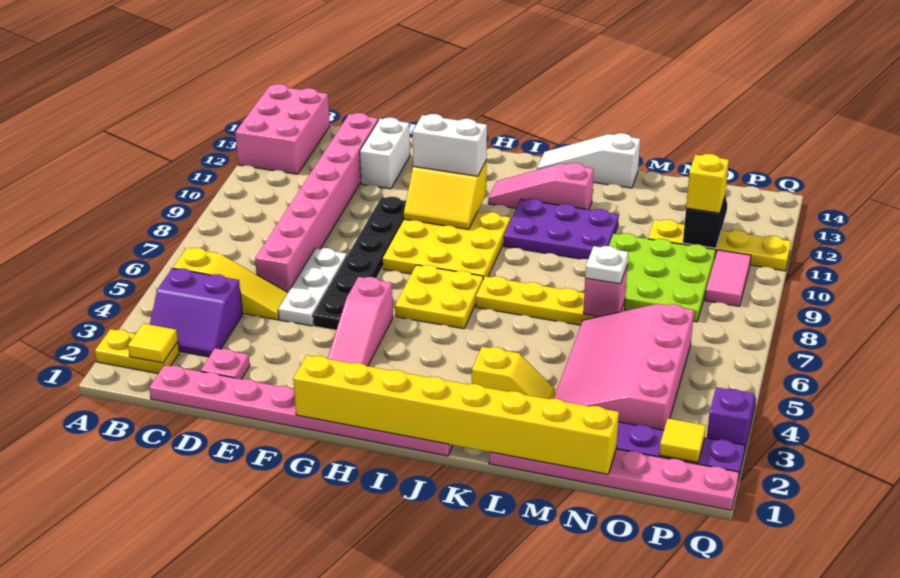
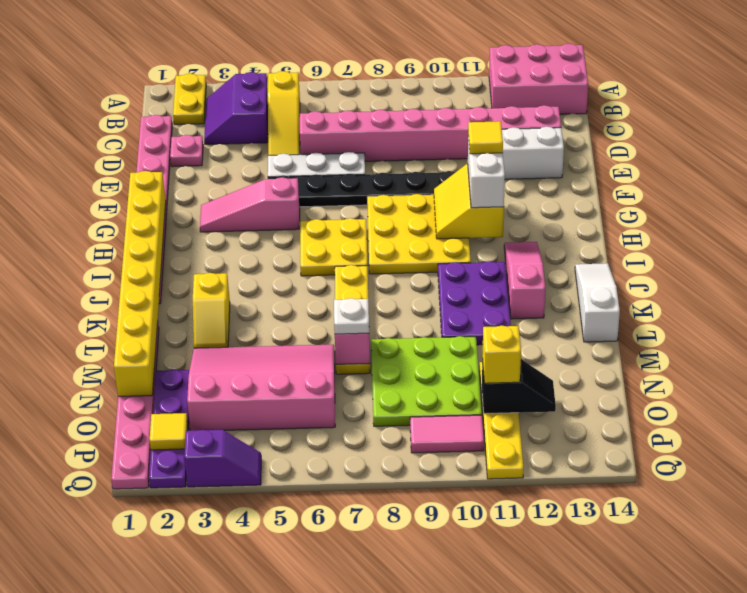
yellow 1x1 tile [128,324,178,363] -> yellow 1x1 tile moved to [468,121,503,154]

